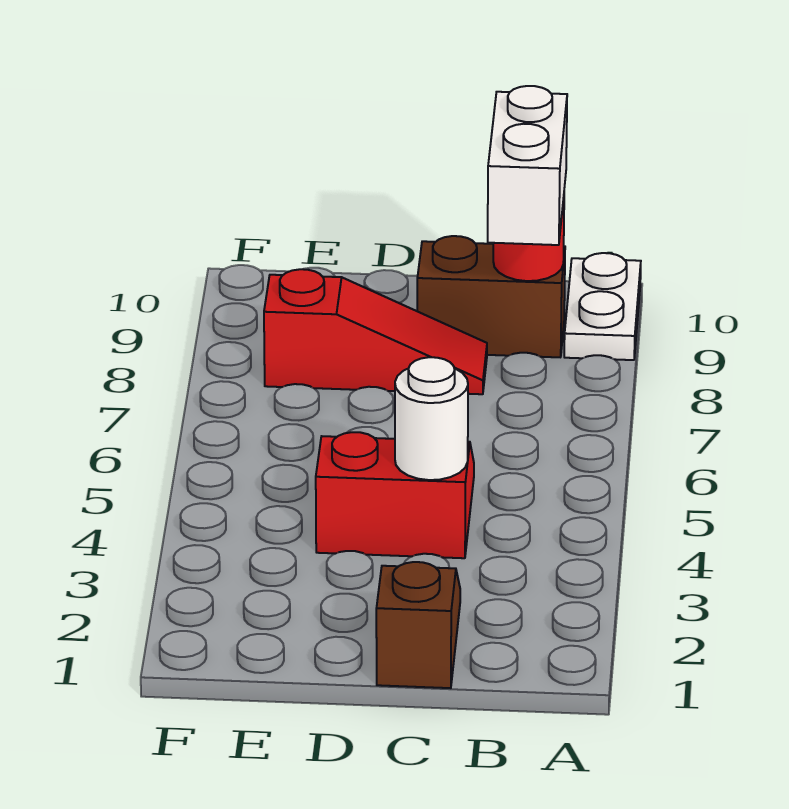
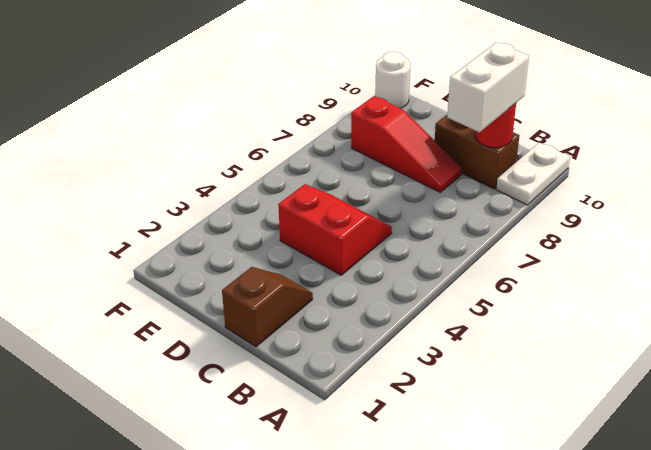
white 1x1 round brick [395,357,468,480] -> white 1x1 round brick moved to [375,52,410,108]

